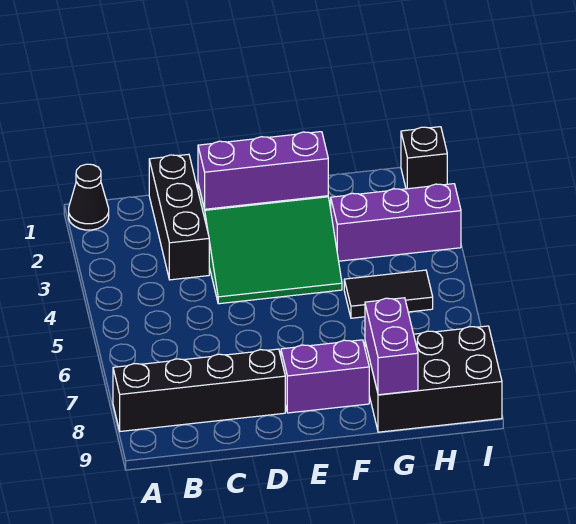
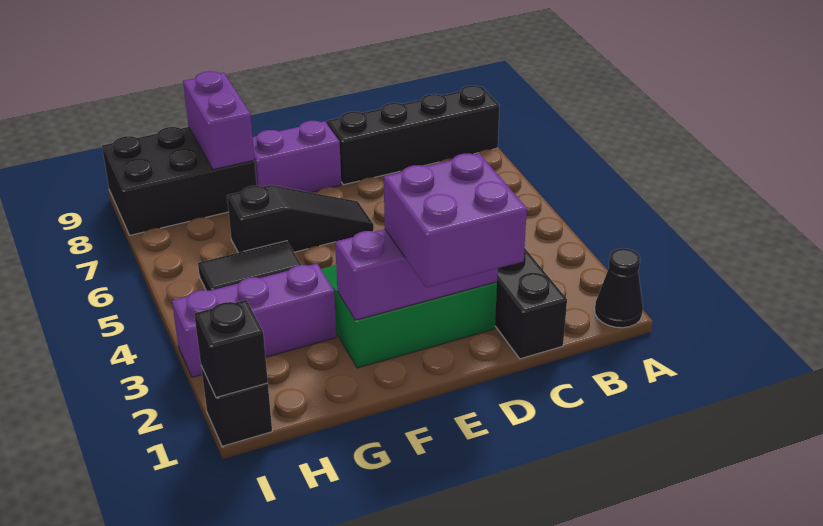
none -> purple 2x2 brick [384,153,527,287]
none -> black 1x3 slope [227,185,374,253]
none -> black 1x1 brick [194,300,268,397]

